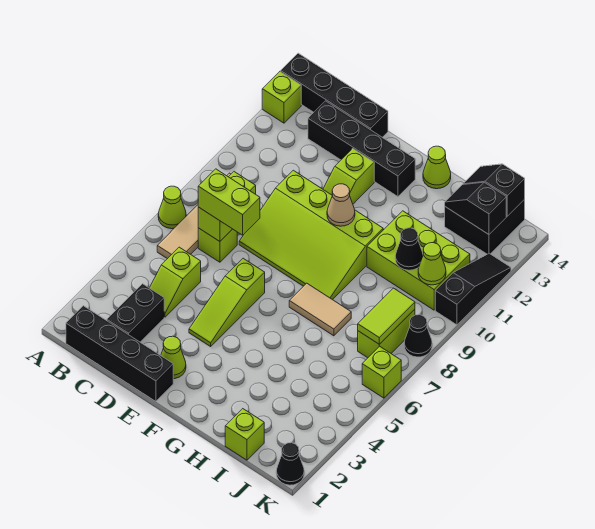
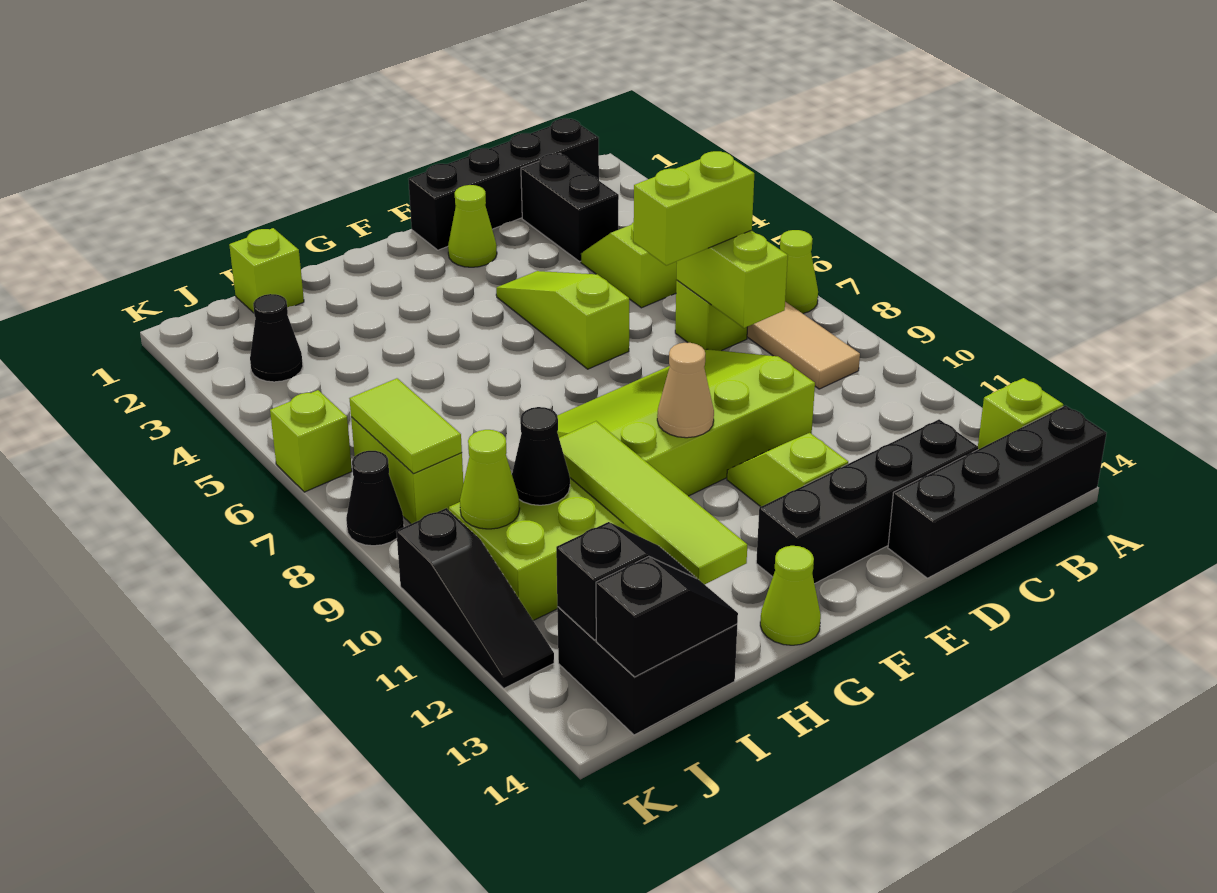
tan 1x2 tile [289,283,351,336] -> none
none -> lime 1x4 tile [559,421,747,585]
black 1x1 cone [276,443,304,485] -> black 1x1 cone moved to [250,294,303,382]

